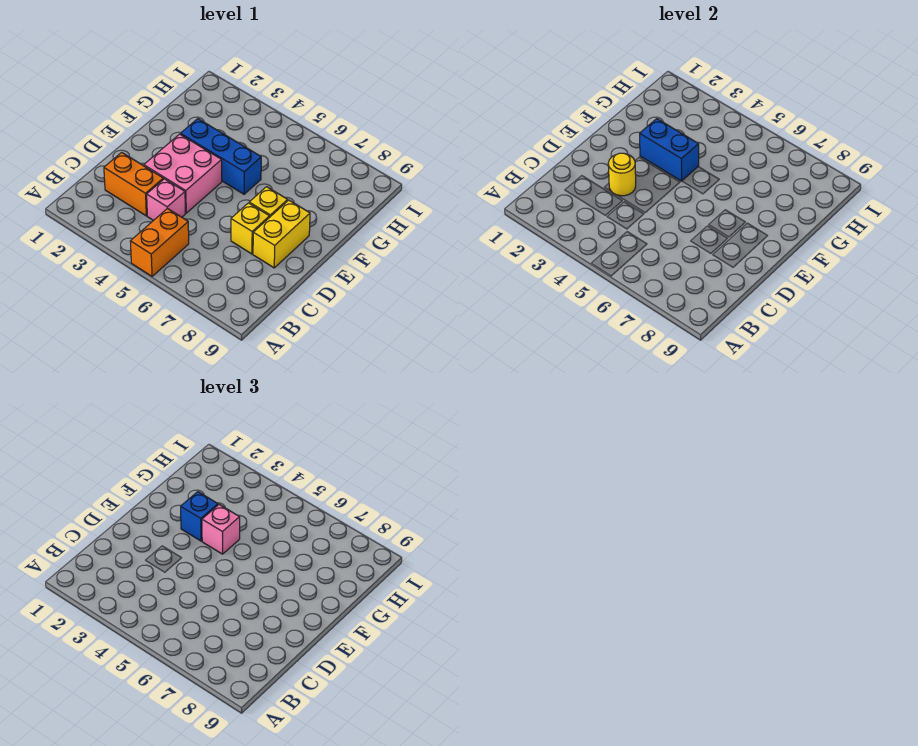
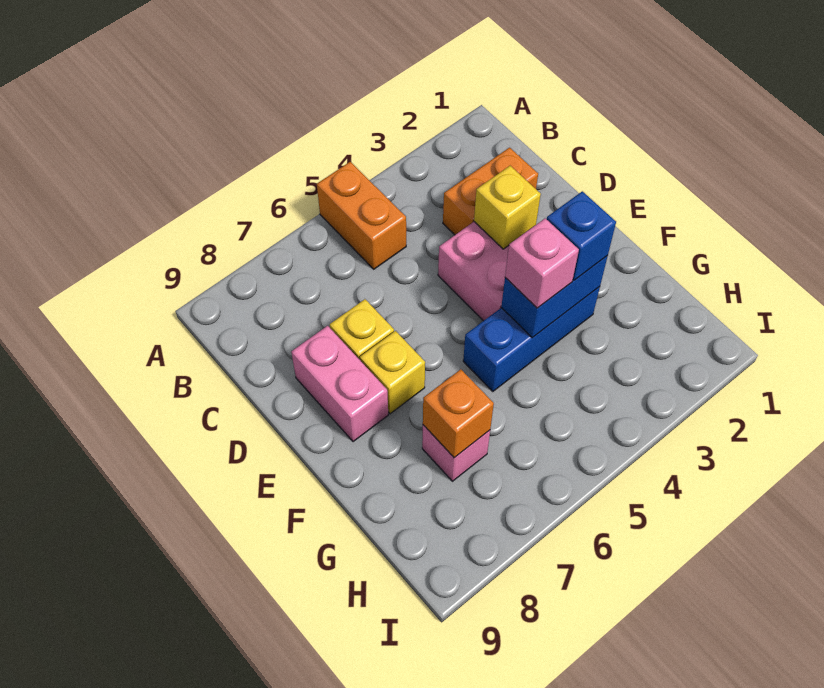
pink 1x1 brick [147,179,185,221] -> pink 1x1 brick moved to [422,425,490,481]
yellow 1x1 round brick [608,153,636,196] -> yellow 1x1 brick [474,166,541,249]
yellow 1x2 brick [253,200,310,268] -> pink 1x2 brick [291,326,388,442]
none -> orange 1x1 brick [423,369,494,458]

